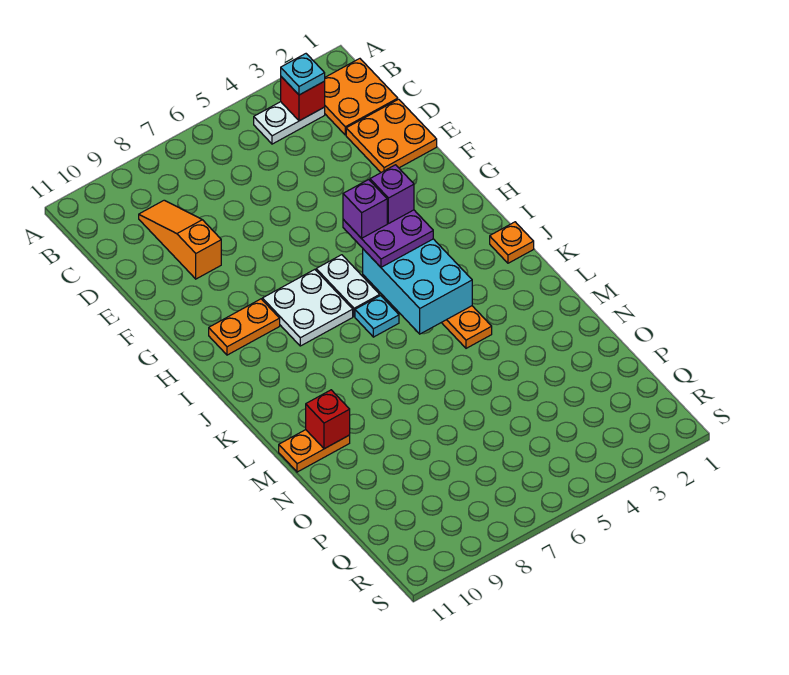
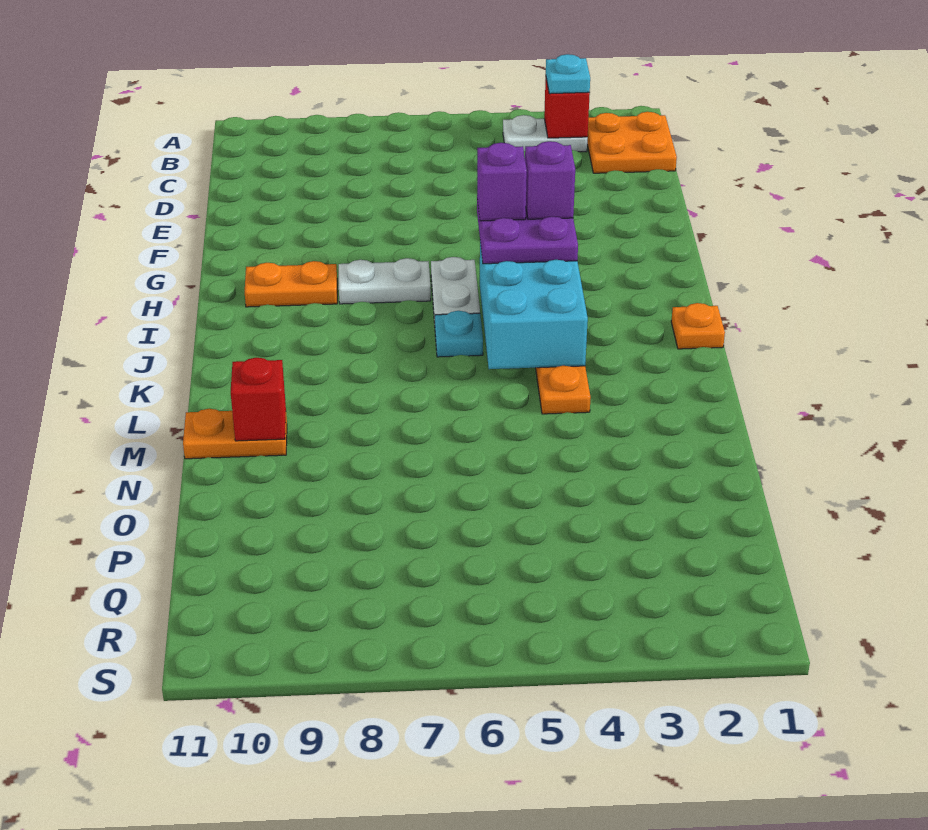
orange 1x3 slope [139,200,221,279] -> none
orange 2x2 plate [346,99,437,172] -> none
white 2x2 plate [262,269,353,346] -> white 1x2 plate [339,258,431,304]

